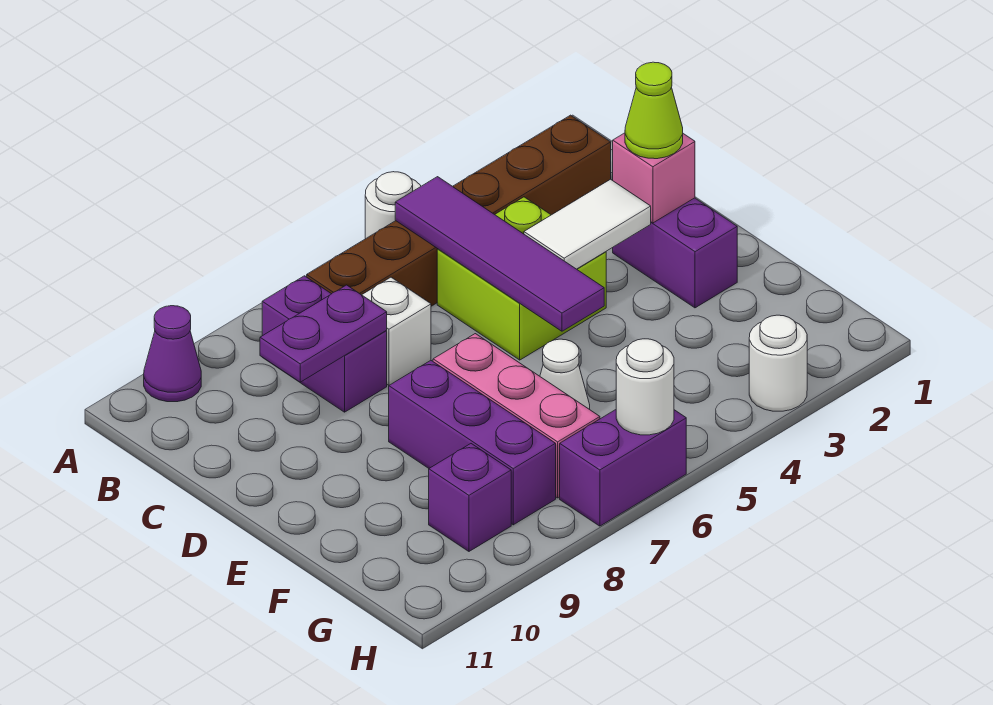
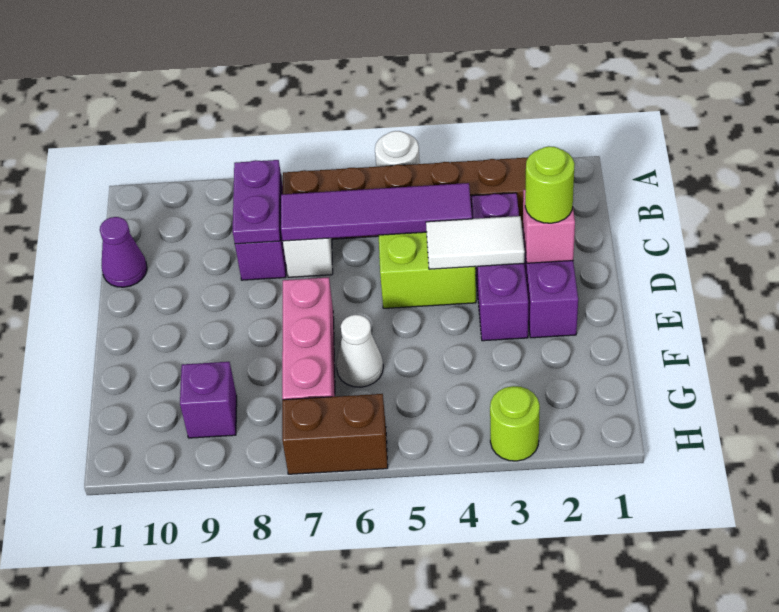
purple 1x1 cone [144,306,201,402] -> purple 1x1 cone moved to [100,217,147,287]
purple 1x4 tile [395,177,604,331] -> purple 1x4 tile turned to [281,183,472,241]
purple 1x2 plate [260,285,387,382] -> purple 1x2 plate turned to [233,160,281,244]
lime 1x1 cone [625,62,683,159] -> lime 1x1 round brick [525,146,575,223]
purple 1x3 brick [389,361,556,525] -> purple 1x3 brick moved to [472,193,528,341]
white 1x1 round brick [749,315,807,411] -> lime 1x1 round brick [490,386,540,461]
purple 1x2 brick [560,410,686,526] -> brown 1x2 brick [282,394,388,474]
white 1x1 round brick [616,339,674,435] -> none

